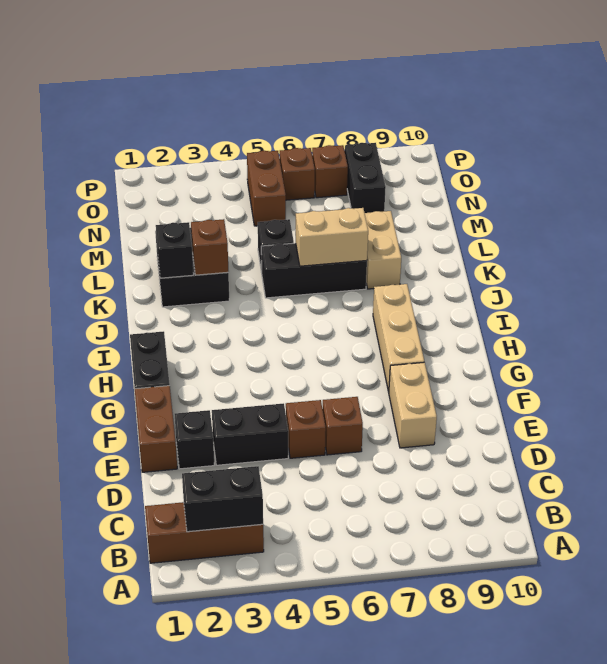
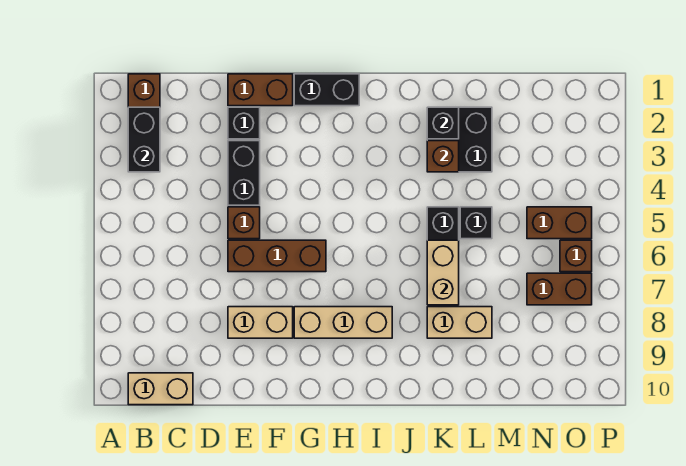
none -> tan 1x2 brick [128,373,193,405]
brown 1x1 brick [323,397,363,455] -> brown 1x3 brick [228,240,326,272]
black 1x2 brick [345,143,386,213] -> none
brown 1x1 brick [312,145,348,198] -> brown 1x2 brick [527,273,592,305]

